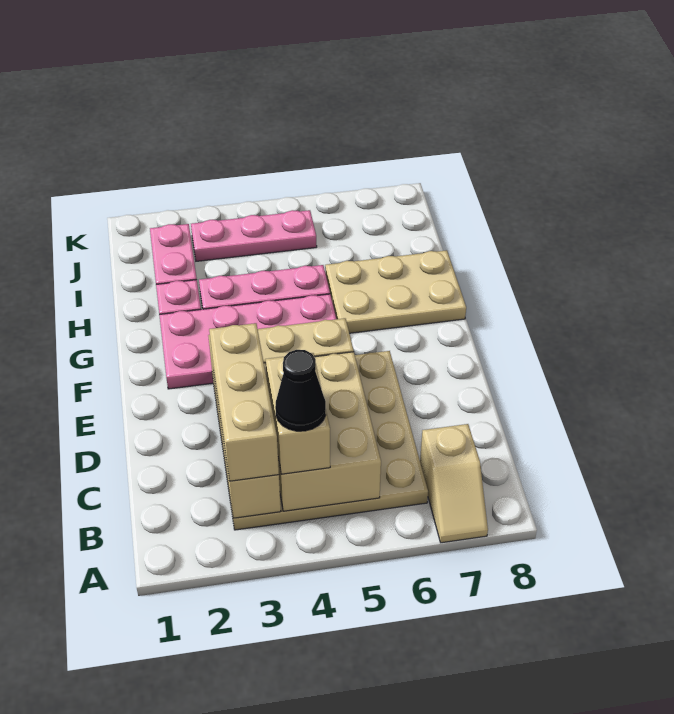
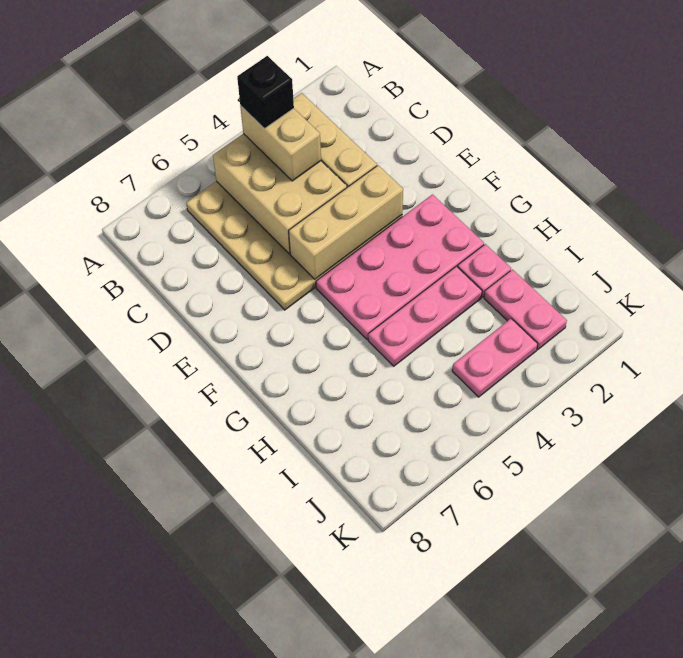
tan 1x2 slope [420,424,488,543] -> none
tan 1x3 brick [209,323,279,481] -> none
black 1x1 cone [275,350,326,431] -> black 1x1 brick [237,56,294,129]
tan 2x3 plate [325,250,466,333] -> none
pink 1x3 plate [191,210,317,261] -> pink 1x2 plate [452,319,538,397]

